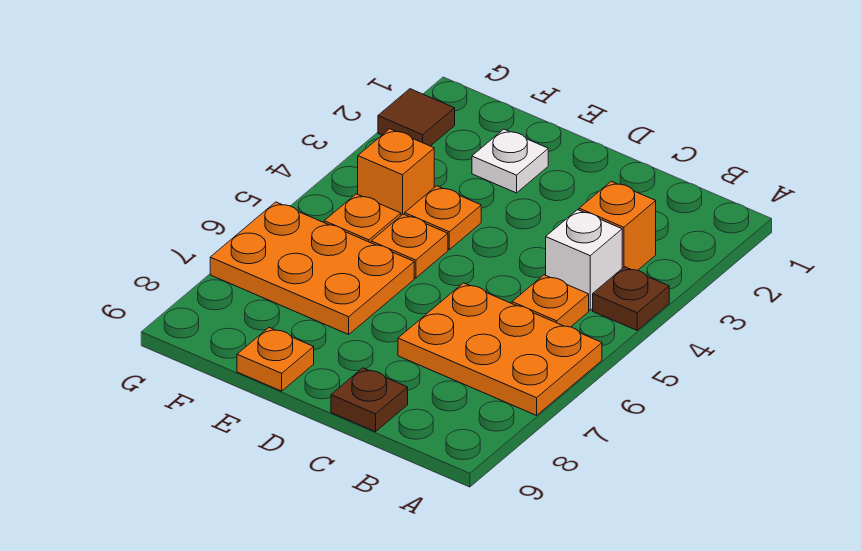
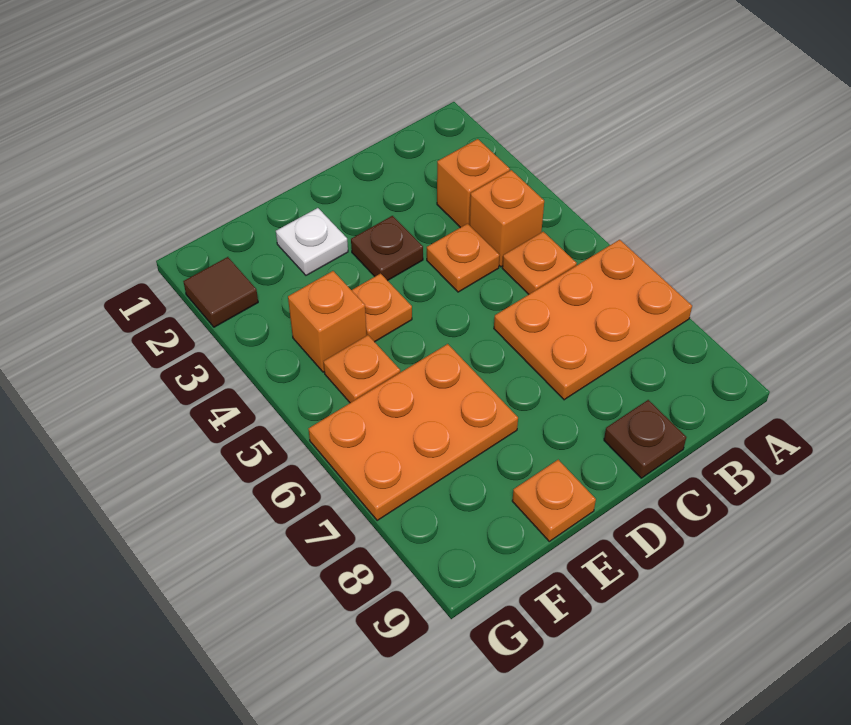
brown 1x1 plate [593,267,669,330] -> brown 1x1 plate moved to [351,216,423,281]
white 1x1 brick [546,210,622,310] -> orange 1x1 brick [470,170,544,267]
orange 1x1 plate [371,214,448,278] -> orange 1x1 plate moved to [427,224,500,292]

